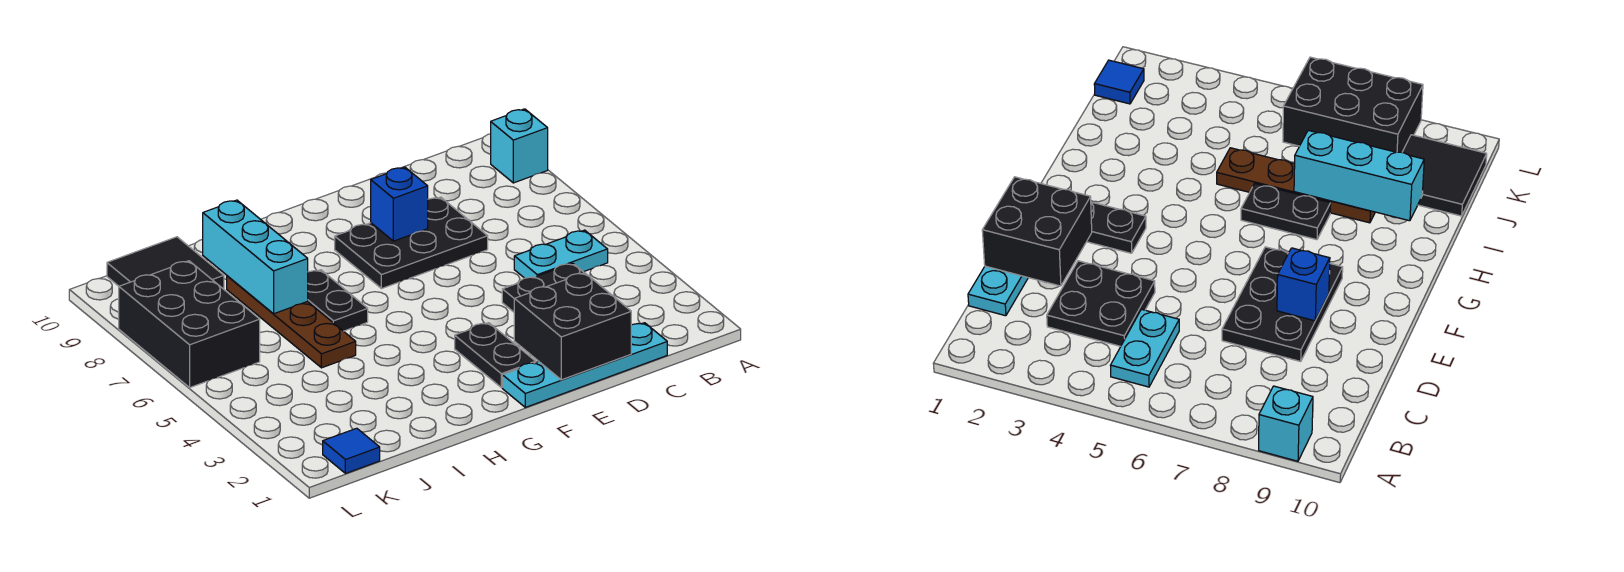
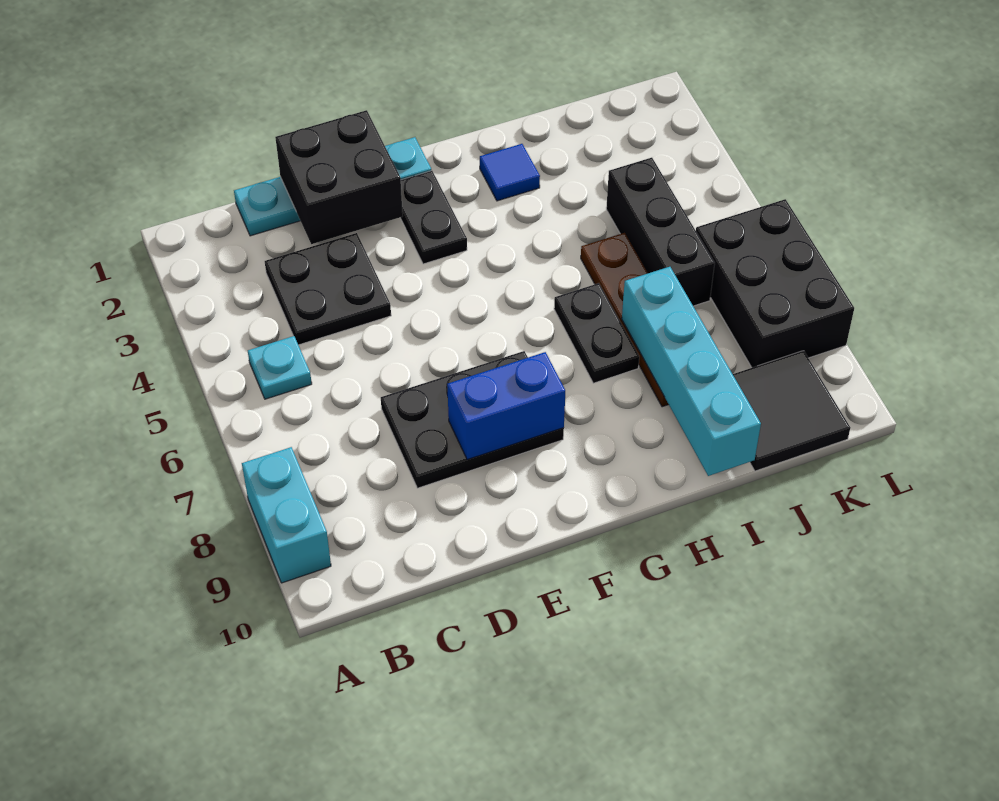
cyan 1x1 brick [491,109,548,183] -> cyan 1x2 brick [242,447,331,583]
cyan 1x2 plate [514,230,608,278] -> cyan 1x1 plate [248,336,312,399]
blue 1x1 brick [371,167,428,241] -> blue 1x2 brick [447,352,565,460]
cyan 1x3 brick [203,200,308,314] -> cyan 1x4 brick [622,267,761,476]
none -> black 1x3 brick [606,157,715,306]
blue 1x1 tile [323,428,380,473] -> blue 1x1 tile moved to [480,144,540,201]

